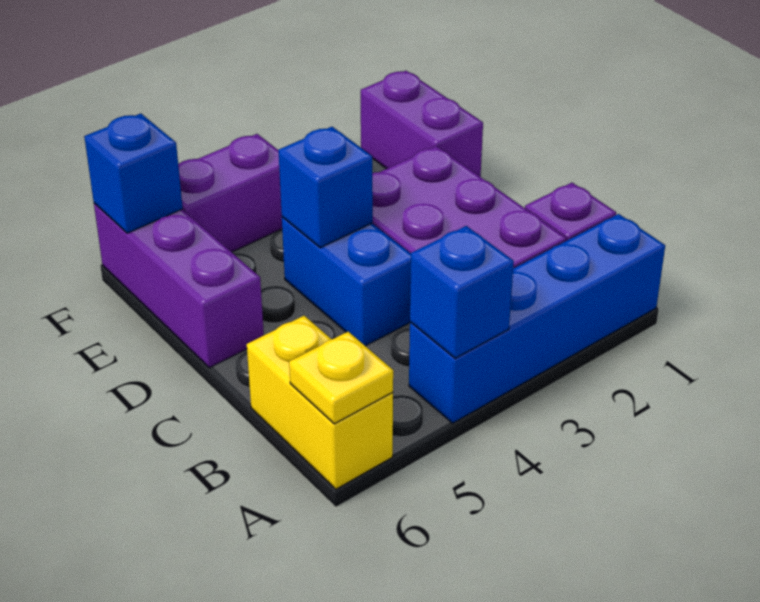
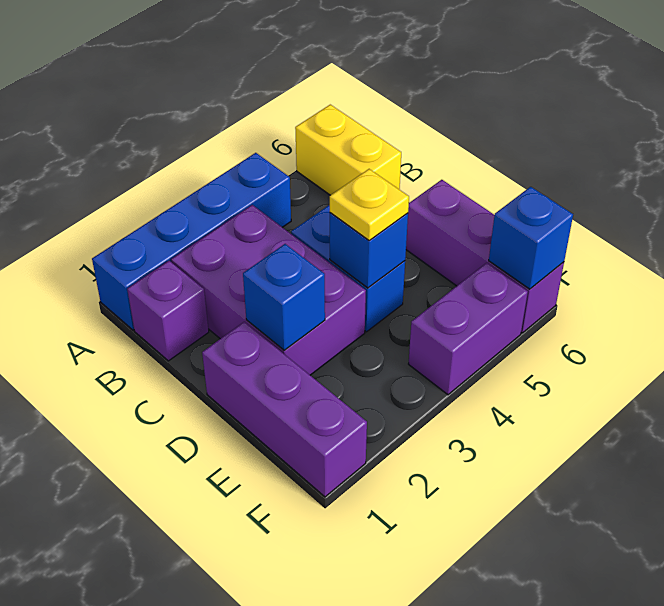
blue 1x1 brick [410,226,514,358] -> blue 1x1 brick moved to [243,244,325,350]
yellow 1x1 plate [289,332,393,424] -> yellow 1x1 plate moved to [330,169,409,240]
purple 1x2 brick [361,71,483,177] -> purple 1x3 brick [202,322,367,497]

